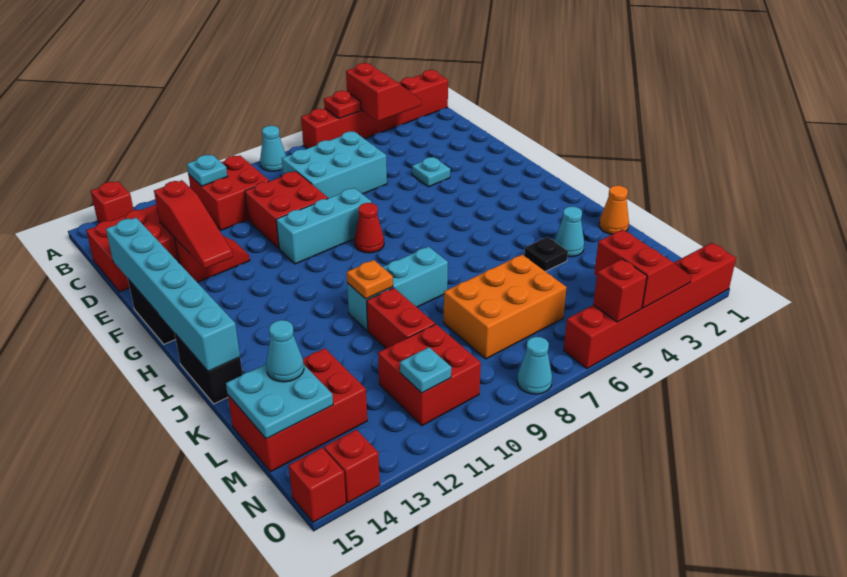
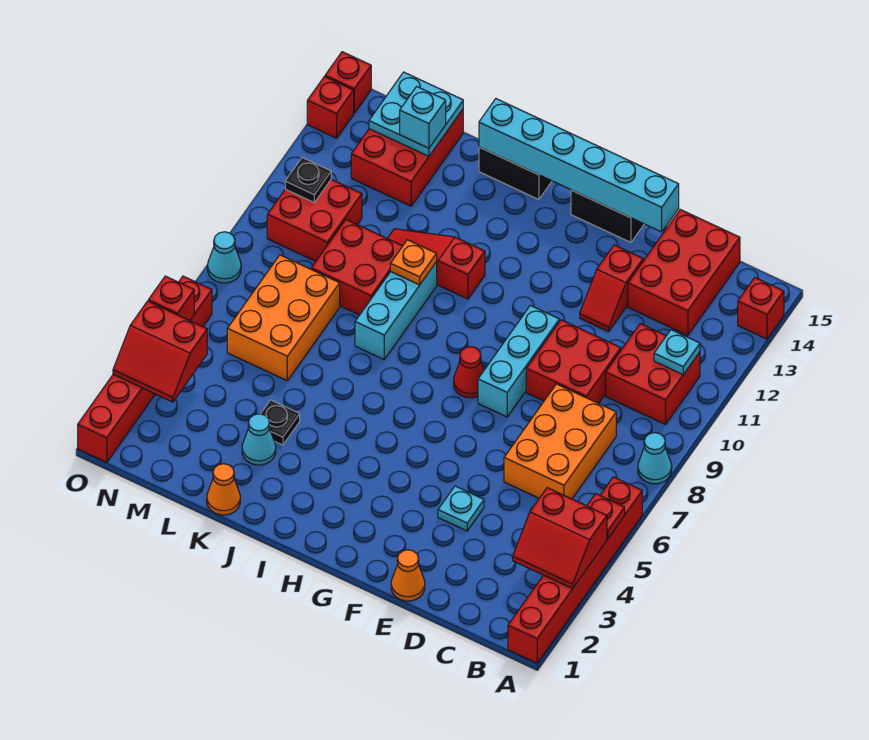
cyan 2x3 brick [282,132,387,198] -> orange 2x3 brick [504,384,616,499]
red 1x3 slope [154,180,233,269] -> red 1x3 slope moved to [387,229,485,299]
none -> orange 1x1 cone [391,550,425,601]
red 1x2 brick [367,288,435,348] -> red 2x2 brick [311,220,402,315]
cyan 1x1 cone [266,320,304,382] -> cyan 1x1 brick [400,87,446,148]
cyan 1x1 plate [400,347,451,393] -> black 1x1 plate [285,158,331,202]

